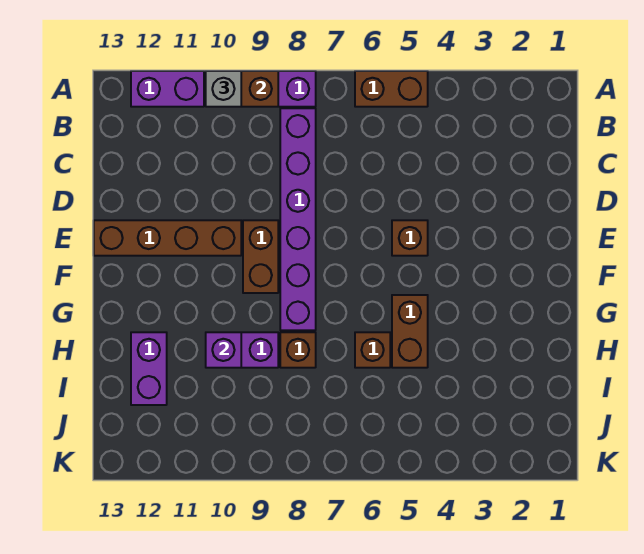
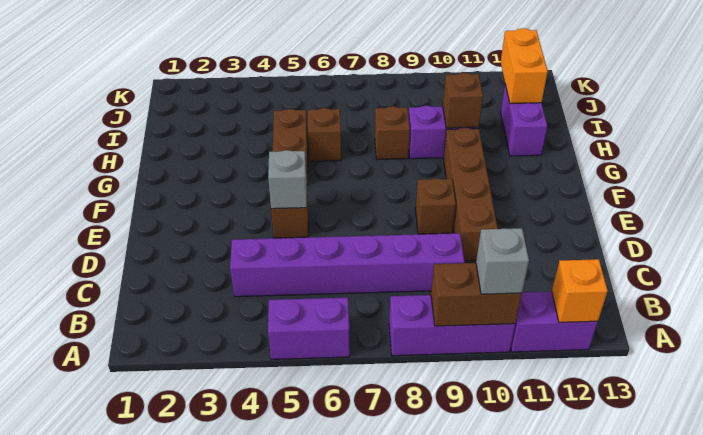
brown 1x2 brick [355,71,428,107] -> purple 1x2 brick [268,297,350,359]
none -> orange 1x1 brick [552,259,608,322]
purple 1x6 brick [280,108,316,330] -> purple 1x6 brick turned to [230,233,464,297]
none -> grey 1x1 brick [268,150,307,209]
brown 1x2 brick [243,220,278,293] -> brown 1x1 brick [415,178,456,234]
brown 1x4 brick [94,220,241,256] -> brown 1x4 brick turned to [443,128,498,261]
purple 1x1 brick [206,332,241,368] -> brown 1x1 brick [443,73,483,128]
none -> orange 1x2 brick [501,28,548,104]

